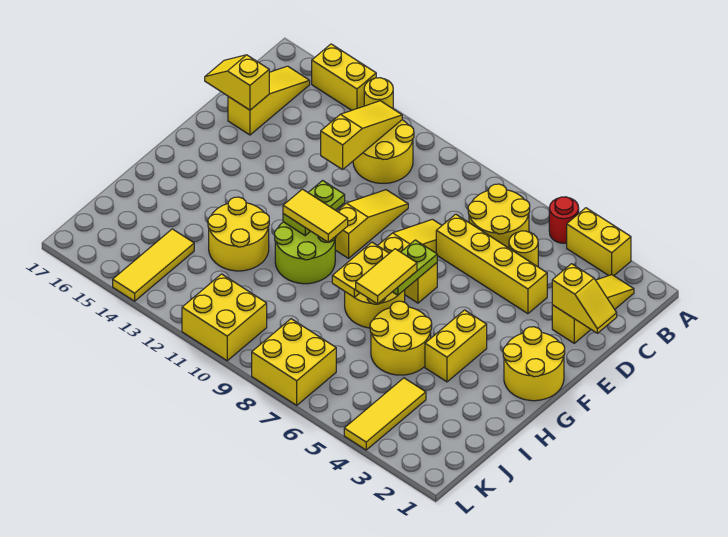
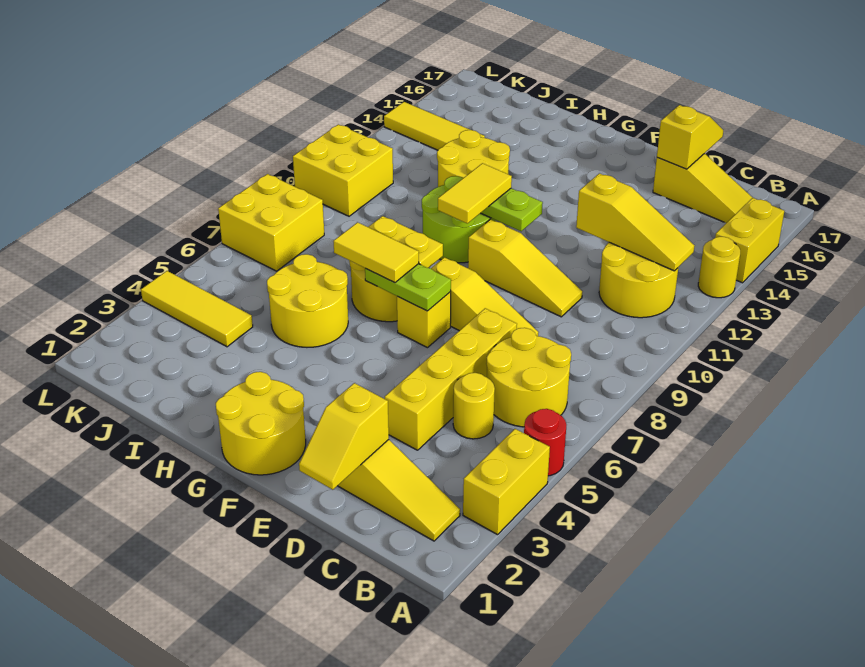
yellow 1x2 brick [425,310,487,382] -> none

